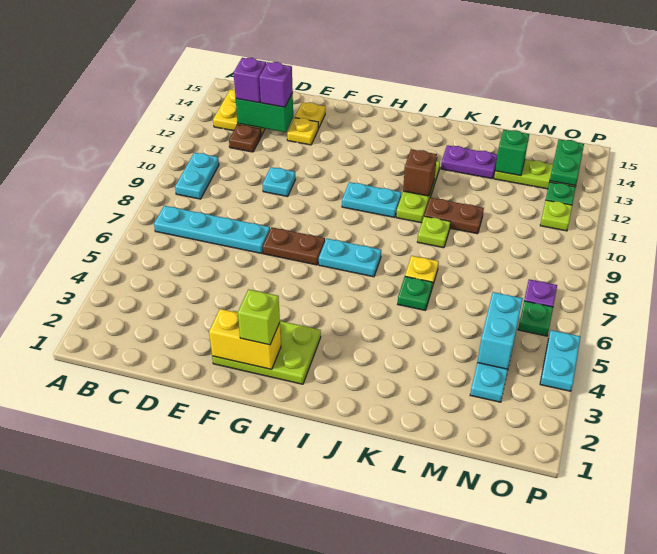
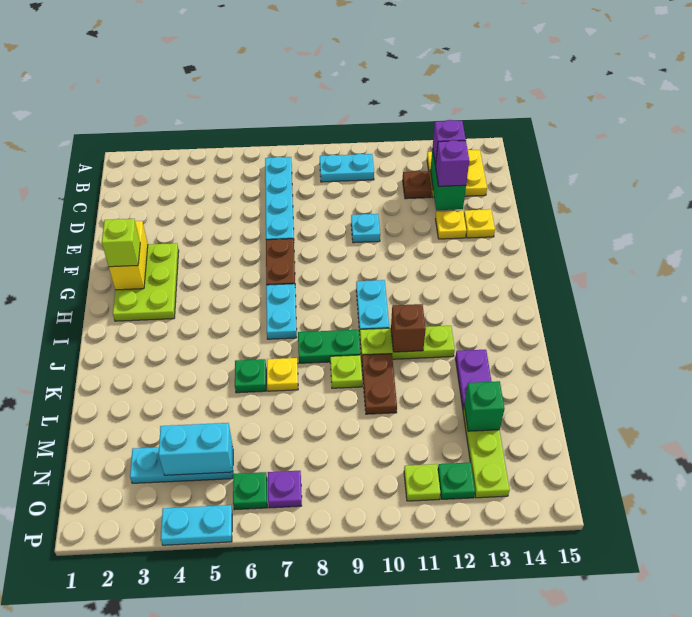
green 1x2 plate [550,139,584,186] -> green 1x2 plate moved to [298,330,360,363]

